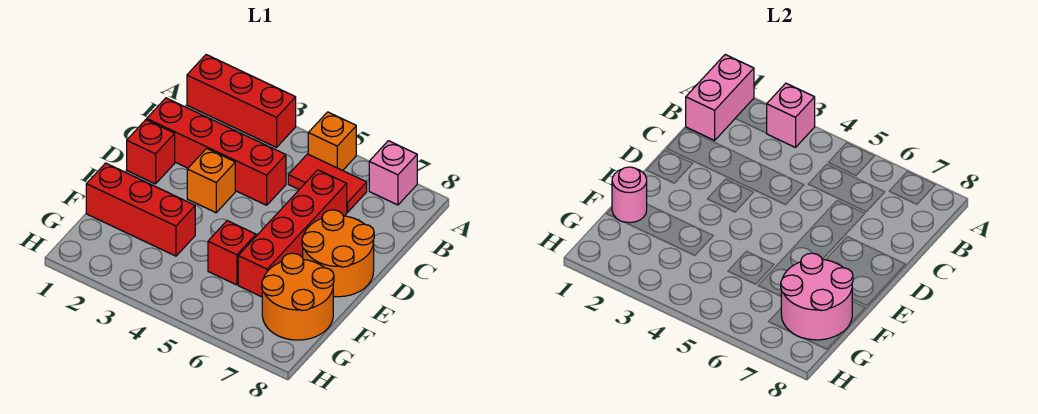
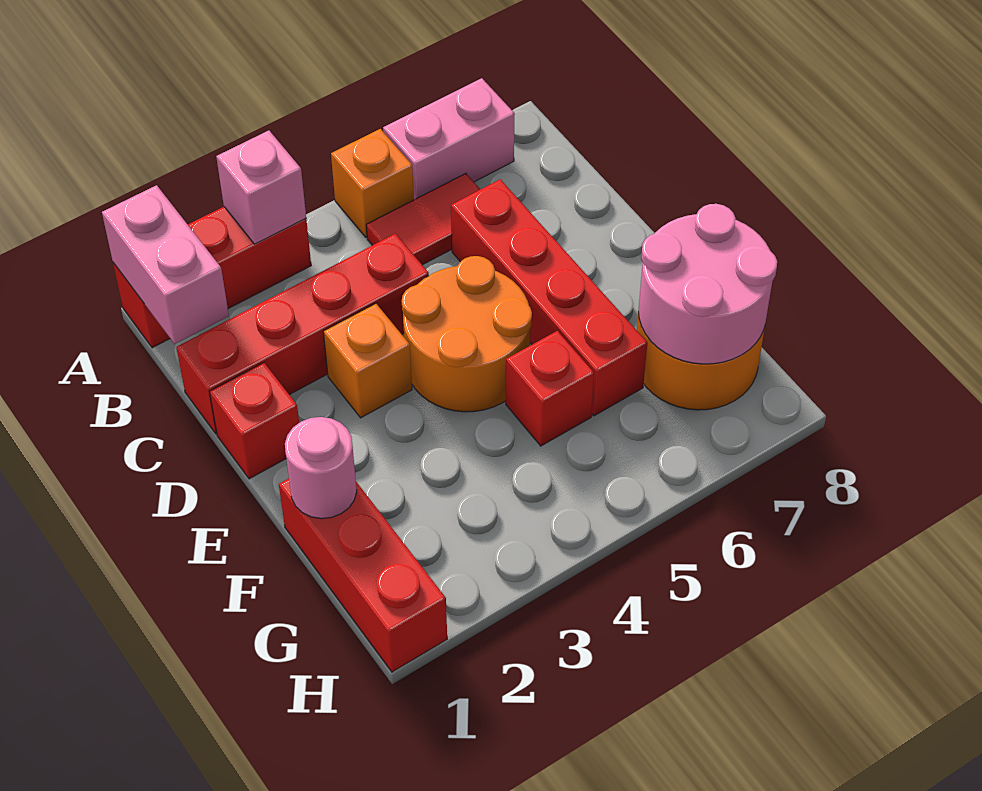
pink 1x1 brick [369,141,417,205] -> pink 1x2 brick [383,78,515,200]
orange 2x2 round brick [302,210,374,297] -> orange 2x2 round brick moved to [402,256,532,412]
red 1x3 brick [86,163,195,256] -> red 1x3 brick turned to [279,479,447,672]

